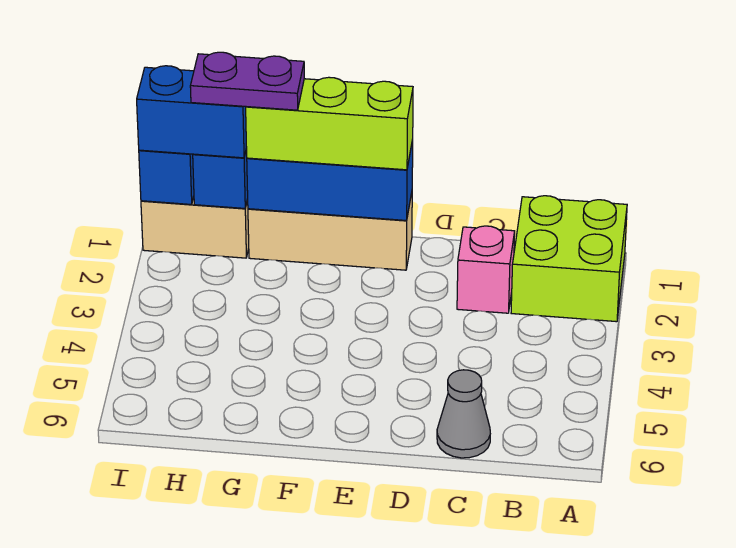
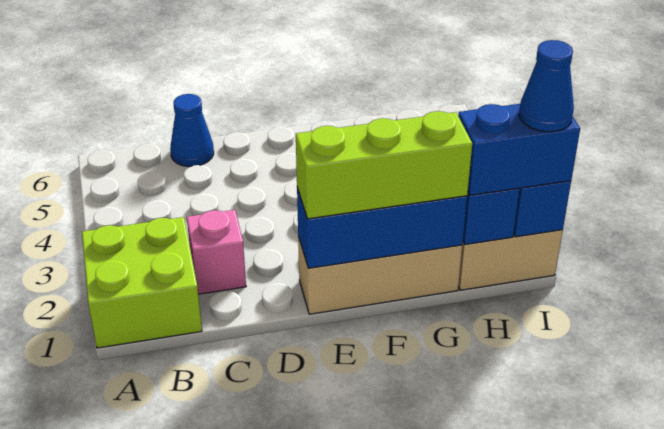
grey 1x1 cone [437,370,490,458] -> blue 1x1 cone [170,94,214,167]
purple 1x2 plate [190,52,304,110] -> none
none -> blue 1x1 cone [519,40,574,132]

